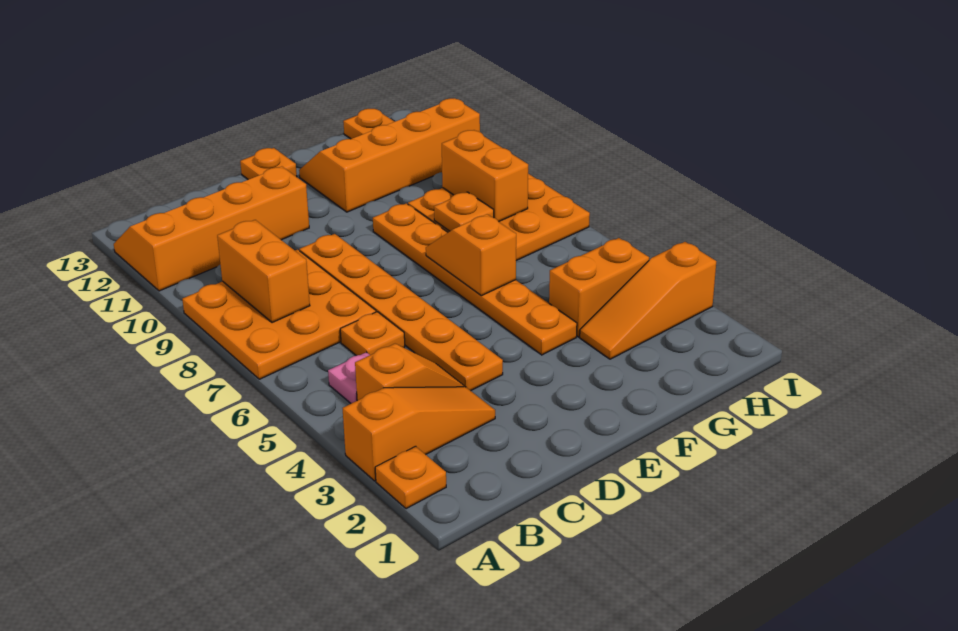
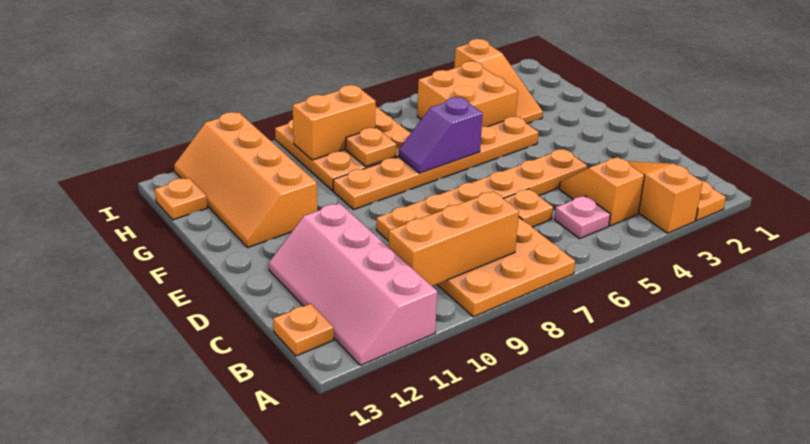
orange 2x4 slope [114,167,309,291] -> pink 2x4 slope [269,203,437,365]
orange 1x2 brick [217,220,310,323] -> orange 1x3 brick [389,191,519,286]
orange 1x1 plate [240,148,297,180] -> orange 1x1 plate moved to [273,304,334,356]
orange 1x2 slope [426,214,516,296] -> purple 1x2 slope [399,97,483,173]
orange 1x2 brick [549,238,649,337] -> orange 2x2 brick [417,61,518,127]

